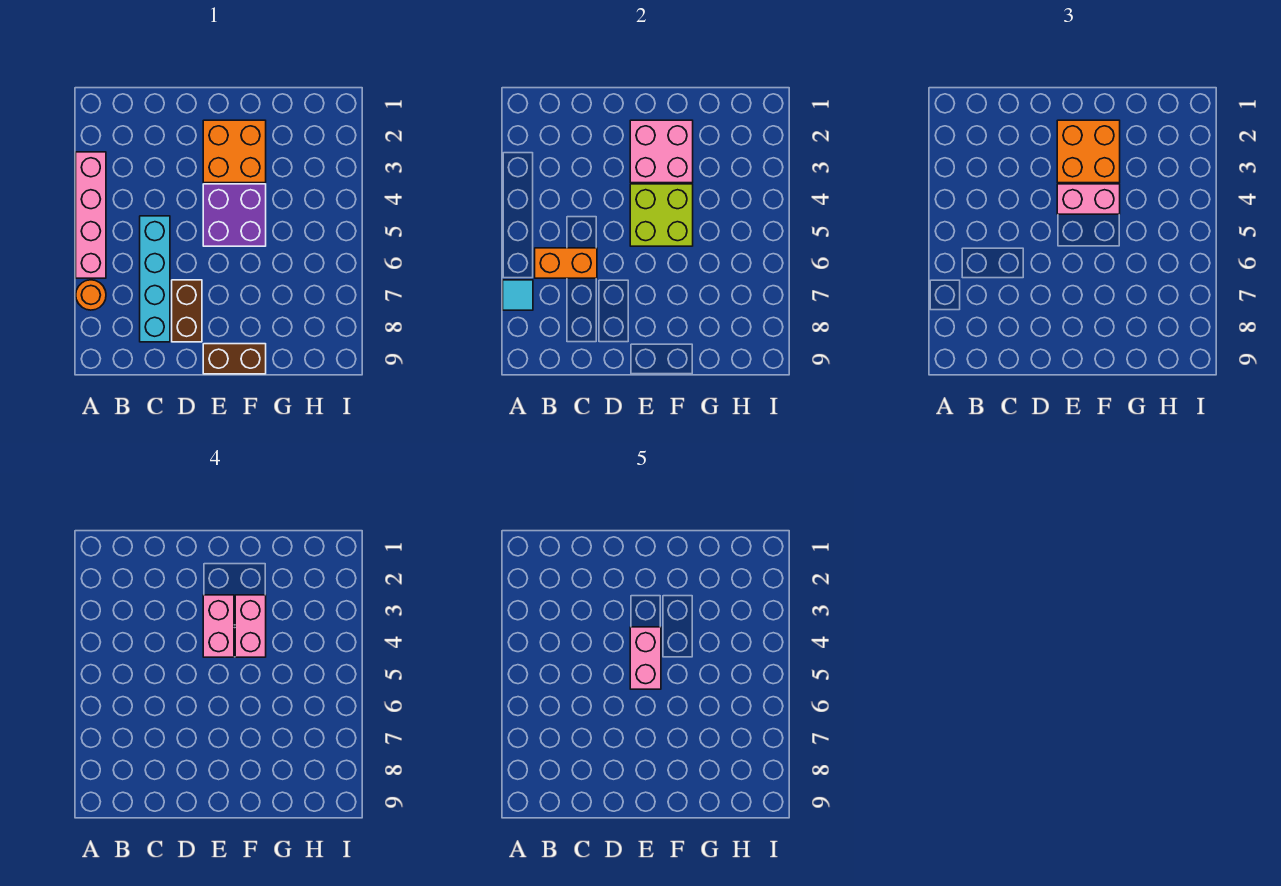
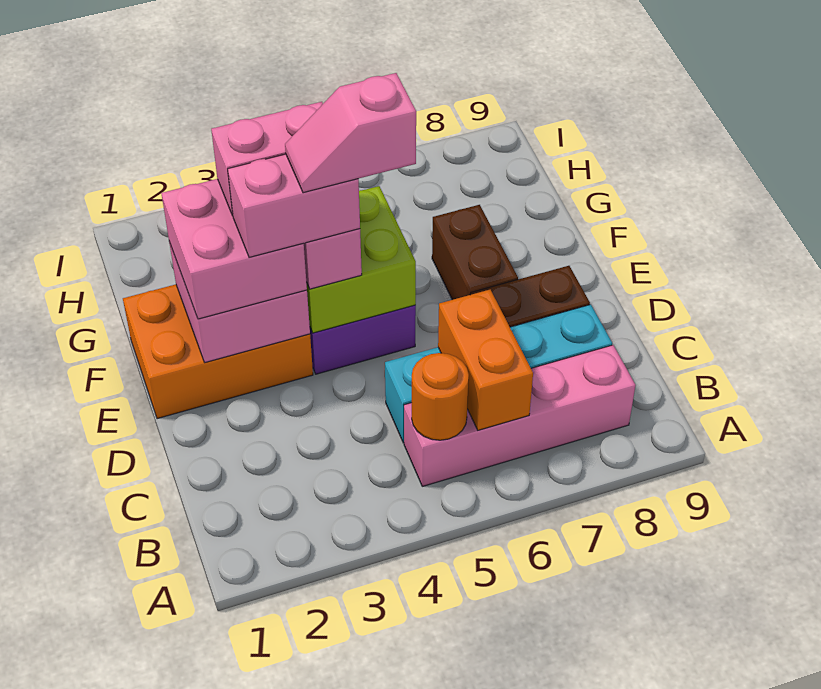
pink 1x4 brick [76,152,106,278] -> pink 1x4 brick moved to [404,345,636,486]
orange 1x1 round brick [76,280,106,310] -> orange 1x1 round brick moved to [412,353,469,440]
cyan 1x1 tile [503,280,533,310] -> none
orange 2x2 brick [203,120,266,183] -> orange 2x3 brick [123,284,313,419]
orange 2x2 brick [1057,120,1120,183] -> pink 2x2 brick [161,179,307,319]
pink 1x2 brick [630,627,661,689] -> pink 1x2 slope [285,73,416,193]
brown 1x2 brick [203,344,266,374] -> brown 1x2 brick moved to [432,205,518,300]

